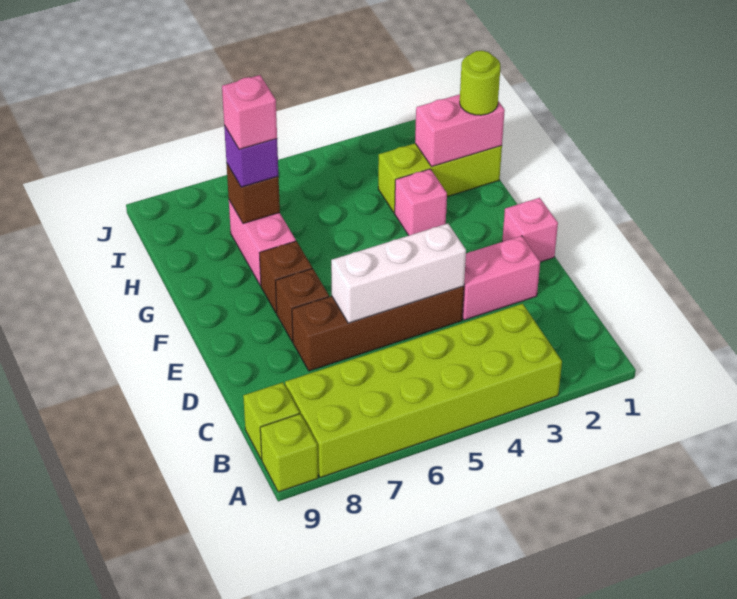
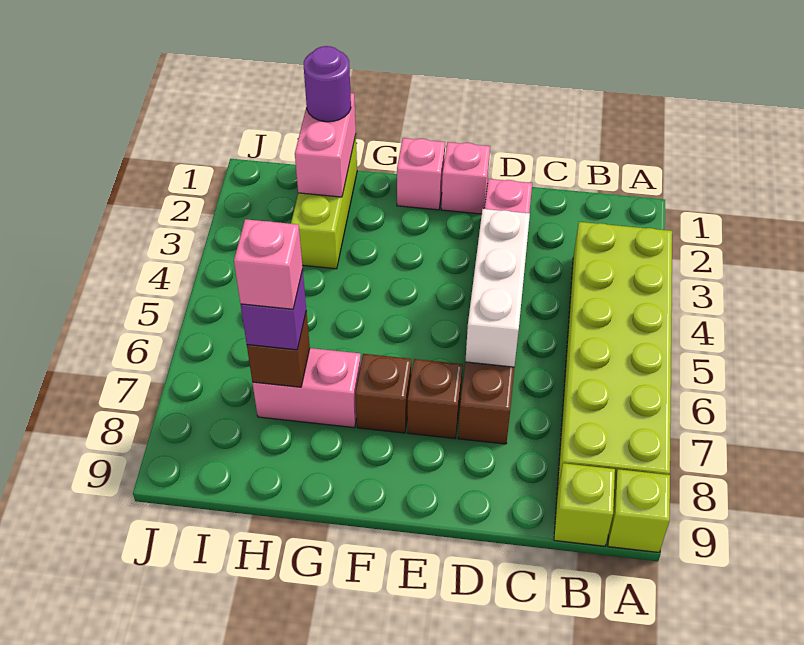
pink 1x1 brick [395,169,447,235] -> pink 1x1 brick moved to [397,138,445,210]
lime 1x1 round brick [460,51,500,115] -> purple 1x1 round brick [304,46,351,122]

